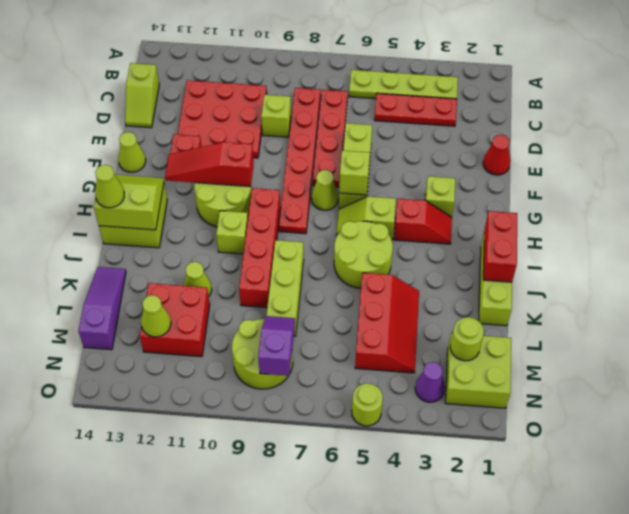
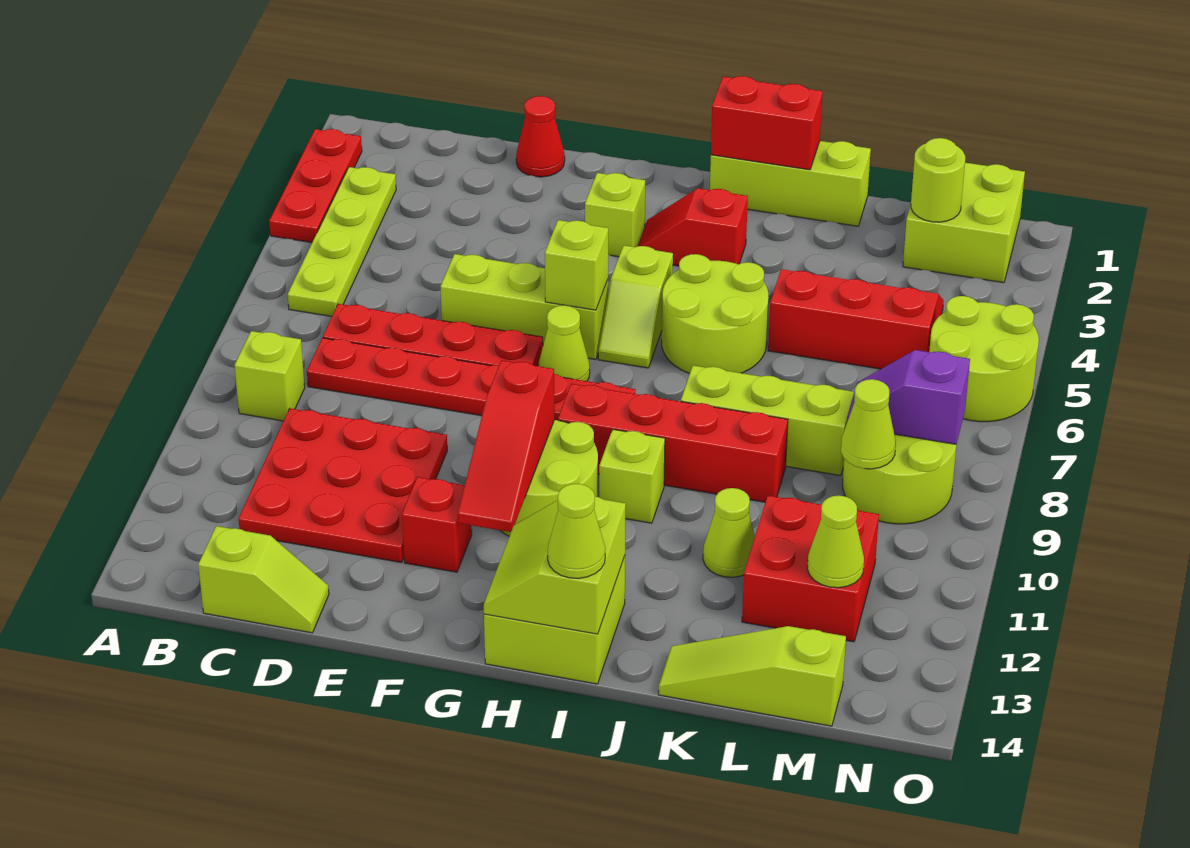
red 1x3 plate [374,93,457,126] -> red 1x3 plate moved to [269,129,362,243]
lime 1x1 brick [261,95,291,137] -> lime 1x1 brick moved to [235,331,305,421]
lime 1x1 cone [119,132,146,172] -> lime 1x1 cone moved to [841,379,896,469]
red 1x2 slope [394,199,452,244] -> red 1x2 slope turned to [638,188,748,266]
purple 1x3 slope [78,267,126,350] -> lime 1x3 slope [658,626,846,726]
purple 1x1 cone [415,362,445,402] -> none
lime 1x1 round brick [352,384,383,426] -> lime 2x2 round brick [929,296,1039,422]

